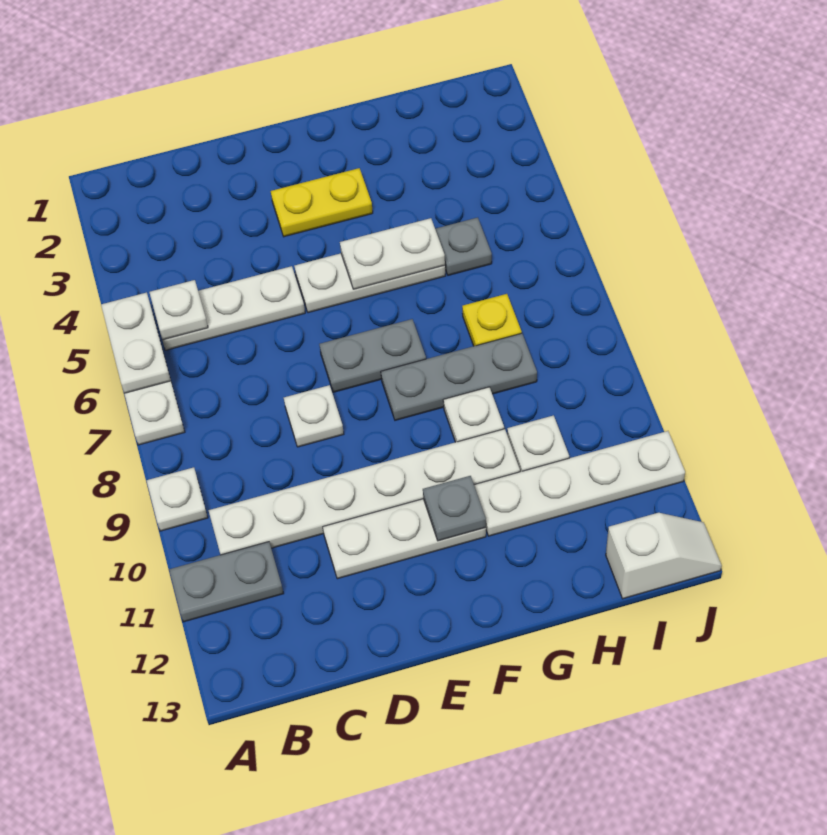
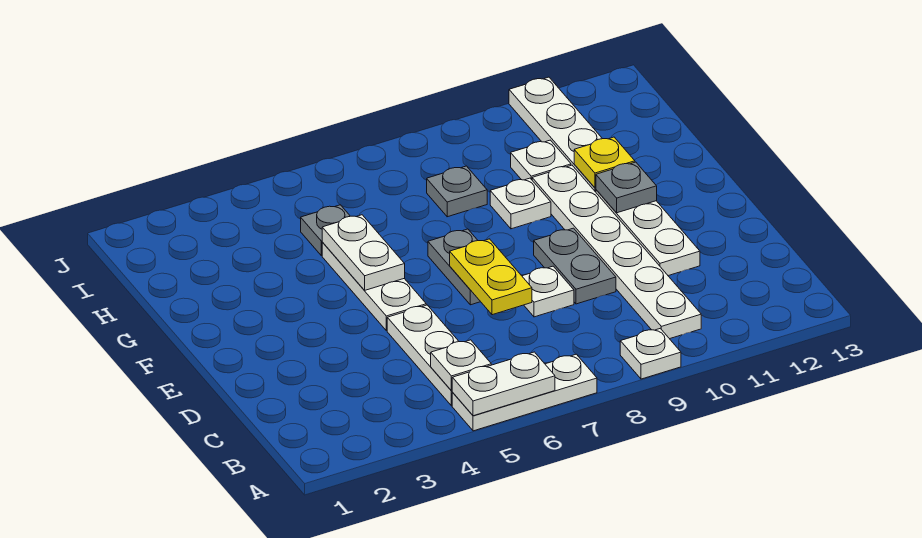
grey 1x2 plate [169,542,284,622] -> grey 1x2 plate moved to [534,228,616,304]
yellow 1x2 plate [271,168,373,237] -> yellow 1x2 plate moved to [450,239,532,315]
grey 1x3 plate [381,333,537,420] -> grey 1x1 plate [427,166,487,217]
yellow 1x1 plate [462,294,522,346] -> yellow 1x1 plate moved to [574,137,635,188]
white 1x2 slope [606,513,722,599] -> none

